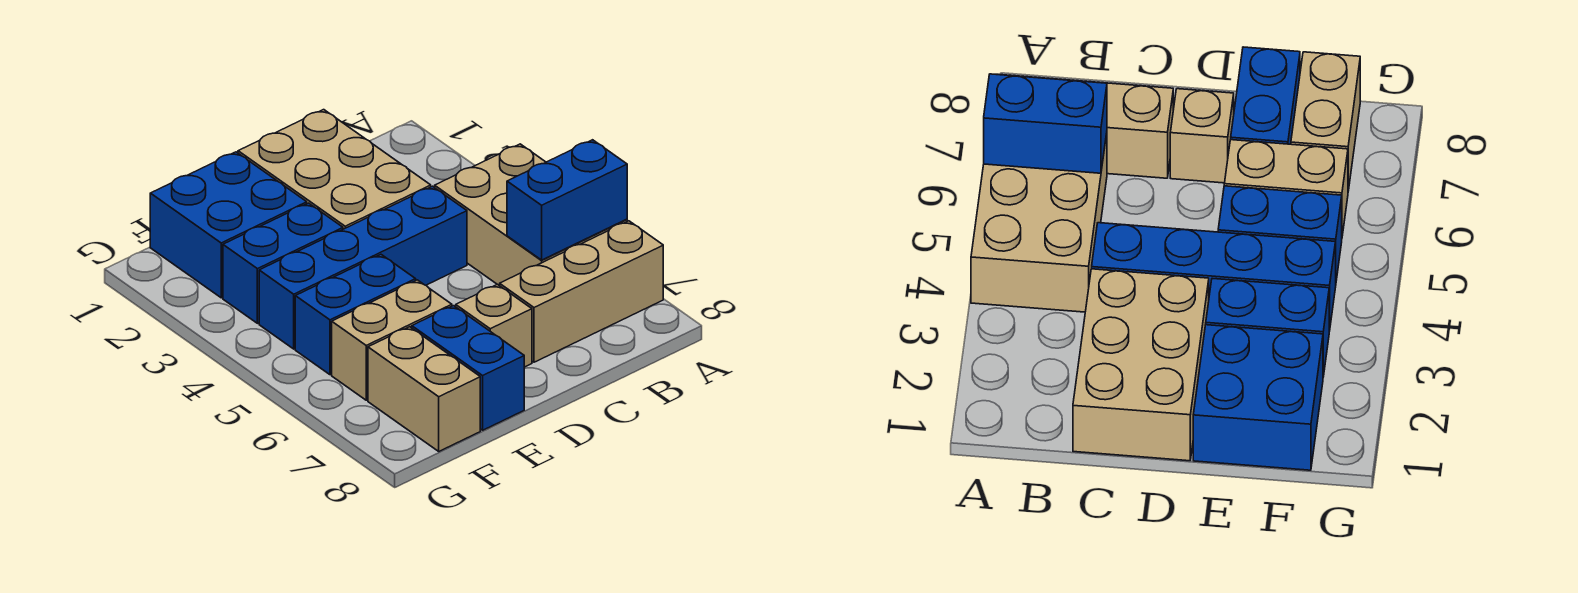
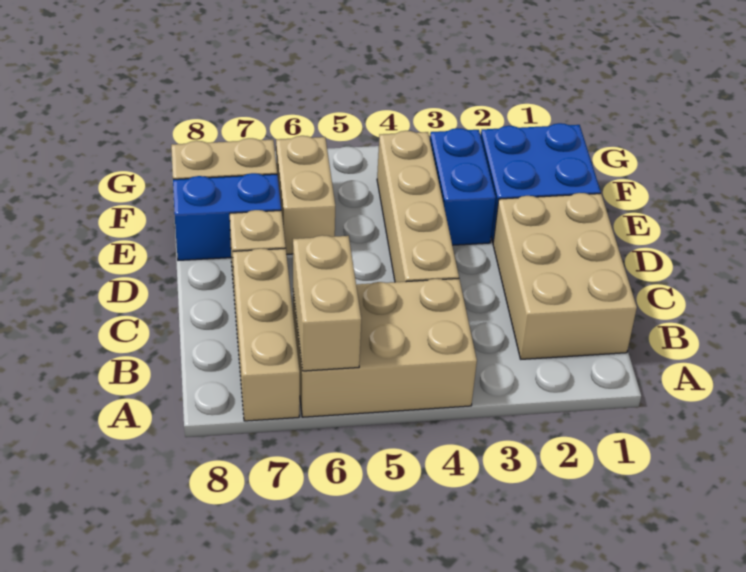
blue 1x2 brick [507,140,627,260] -> tan 1x2 brick [293,235,361,371]
tan 2x3 brick [238,110,431,229] -> tan 2x3 brick turned to [493,193,637,359]
blue 1x4 brick [259,186,467,349] -> tan 1x4 brick [377,131,459,282]
blue 1x2 brick [295,255,416,375] -> none

